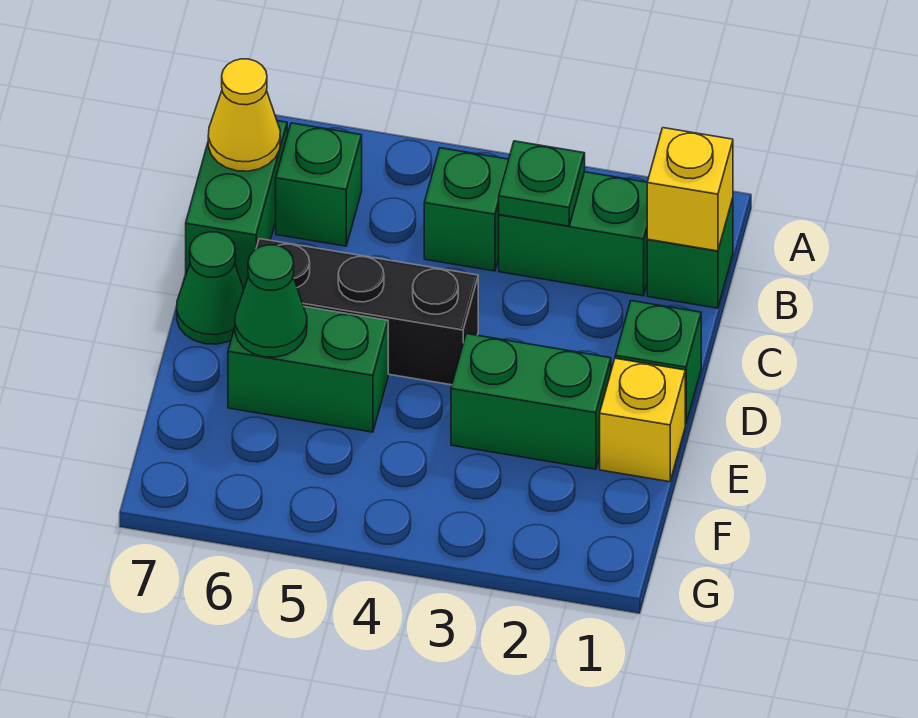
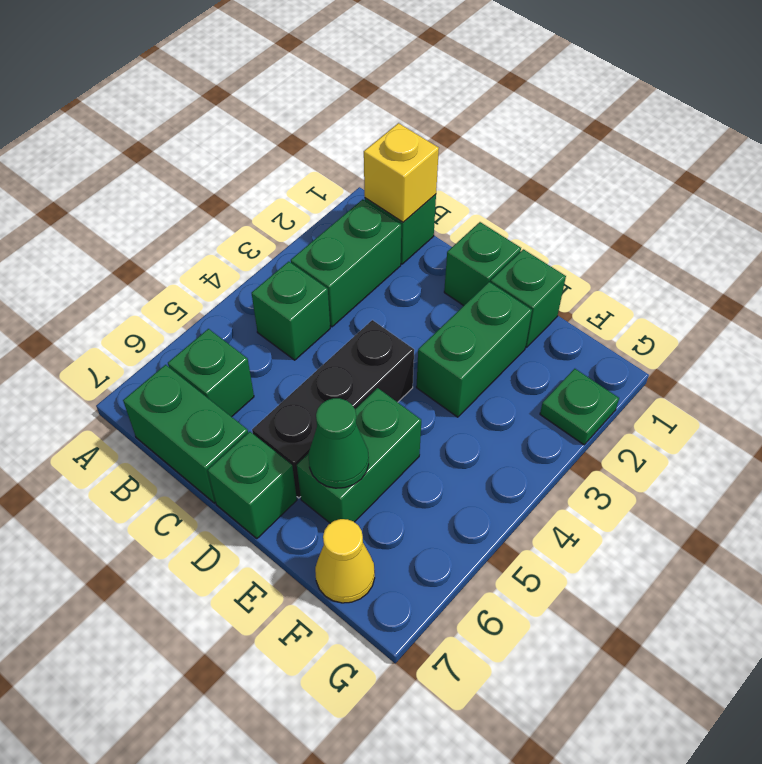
green 1x1 plate [499,141,585,226] -> green 1x1 plate moved to [540,369,619,445]
yellow 1x1 cone [208,59,280,171] -> yellow 1x1 cone moved to [315,519,375,603]
green 1x1 cone [177,232,244,344] -> green 1x1 brick [208,432,297,539]
yellow 1x1 brick [600,358,685,482] -> green 1x1 brick [491,249,566,347]

